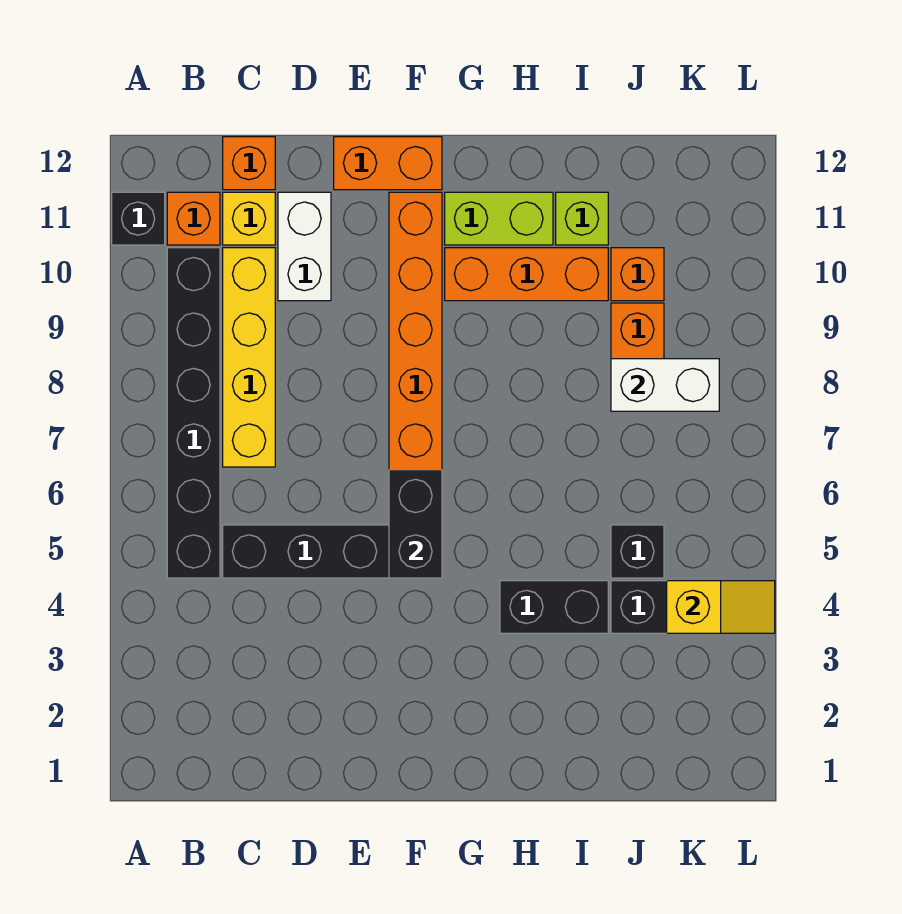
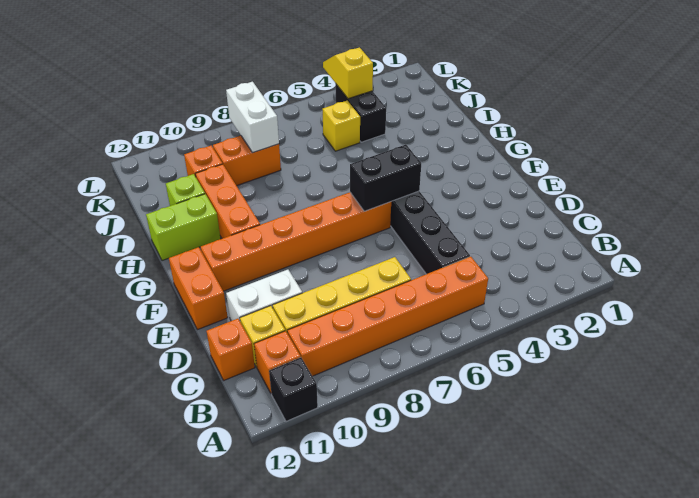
black 1x6 brick [167,248,220,578] -> orange 1x6 brick [287,256,488,376]
lime 1x2 brick [445,192,553,245] -> lime 1x2 brick turned to [146,194,221,261]
black 1x2 brick [500,581,608,633] -> none
black 1x1 brick [611,525,664,578] -> yellow 1x1 brick [322,101,360,151]

